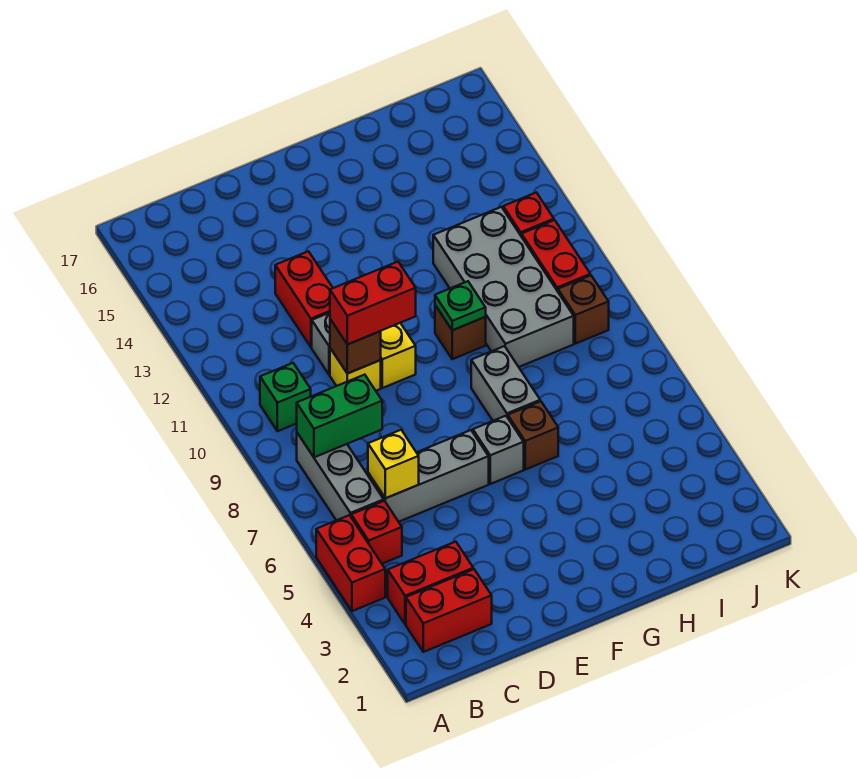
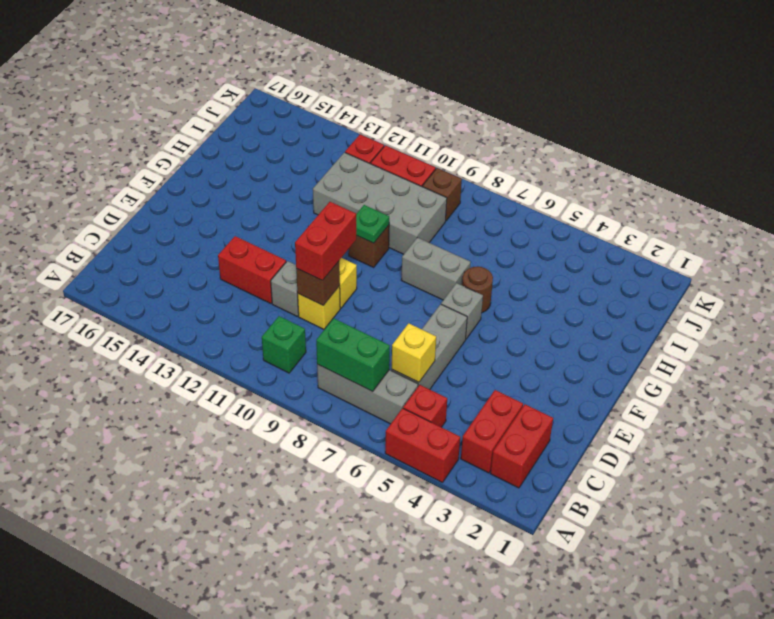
green 1x2 brick [297,375,382,457] -> green 1x2 brick turned to [316,318,390,391]
brown 1x1 brick [508,401,558,470] -> brown 1x1 round brick [462,266,493,313]

